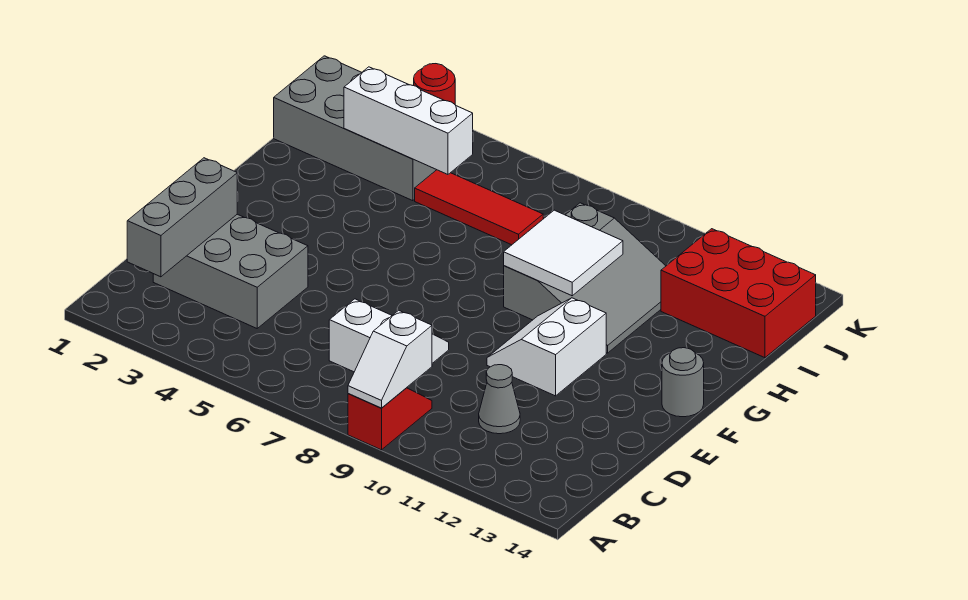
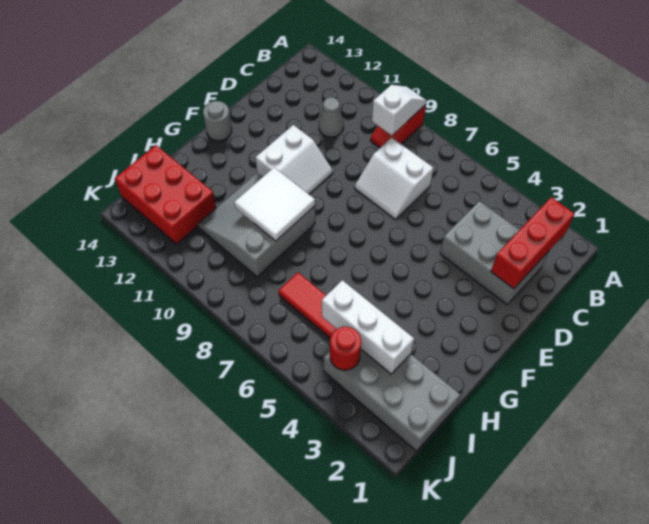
grey 1x3 brick [127,158,237,277] -> red 1x3 brick [491,197,575,289]

